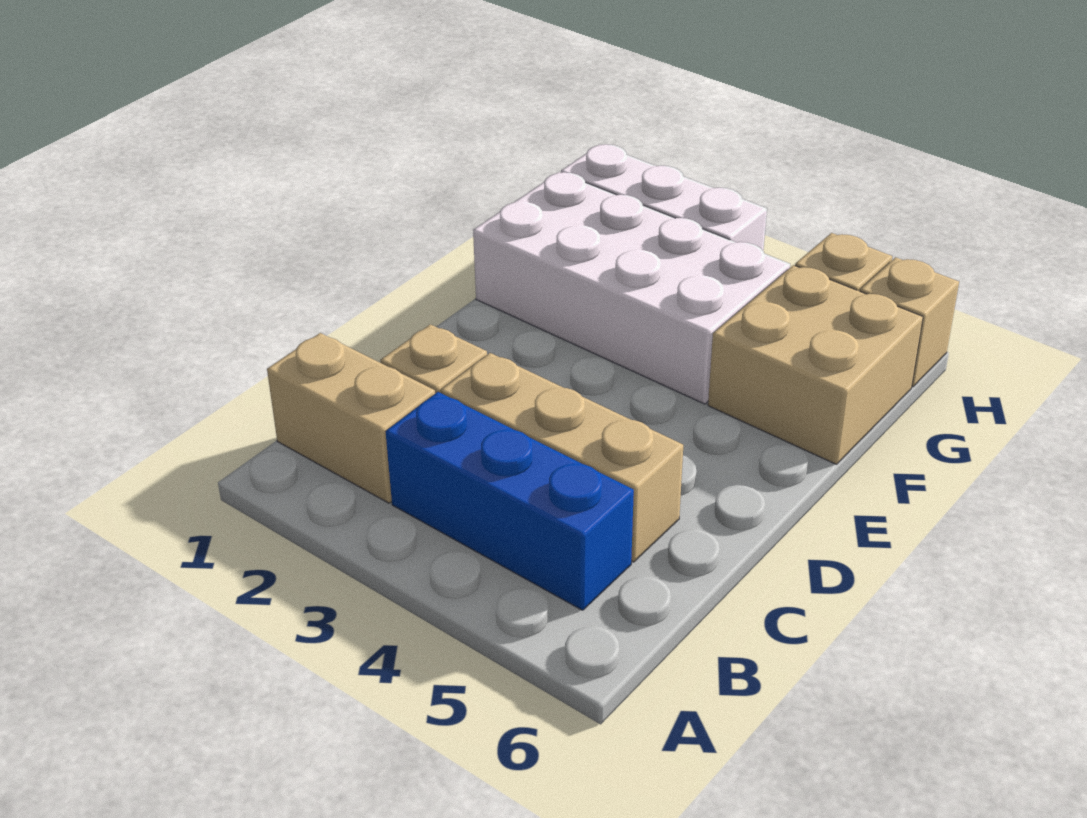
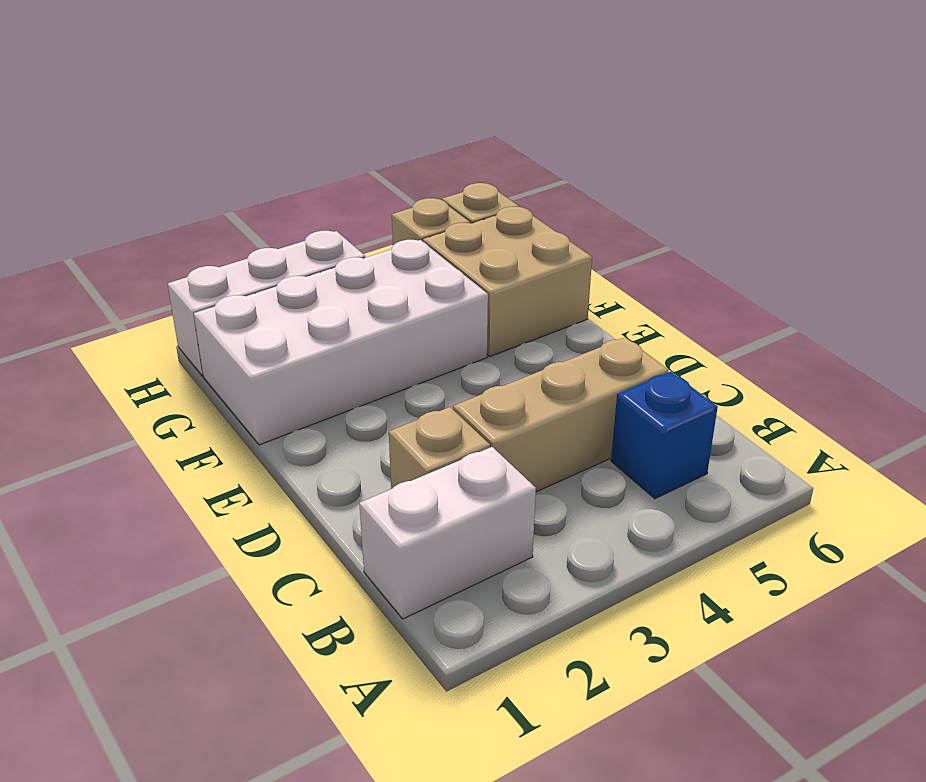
tan 1x2 brick [267,333,435,503] -> white 1x2 brick [359,447,536,619]
blue 1x3 brick [385,392,634,610] -> blue 1x1 brick [611,371,718,499]

